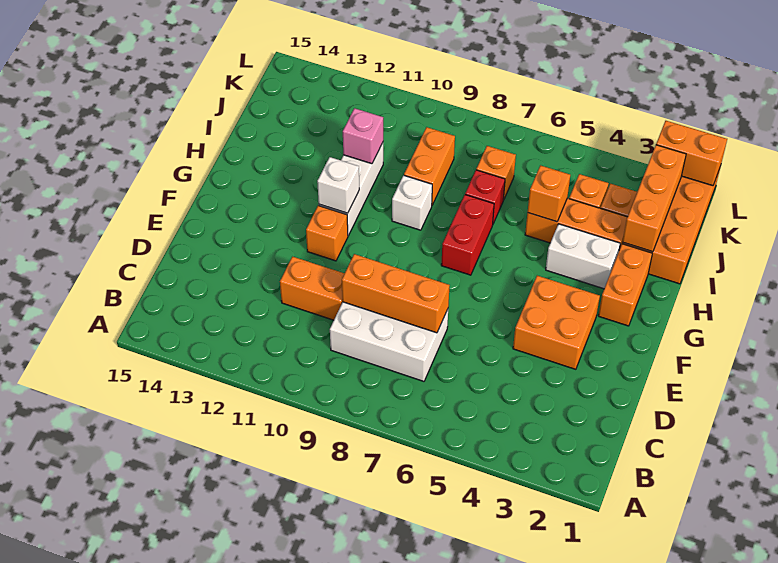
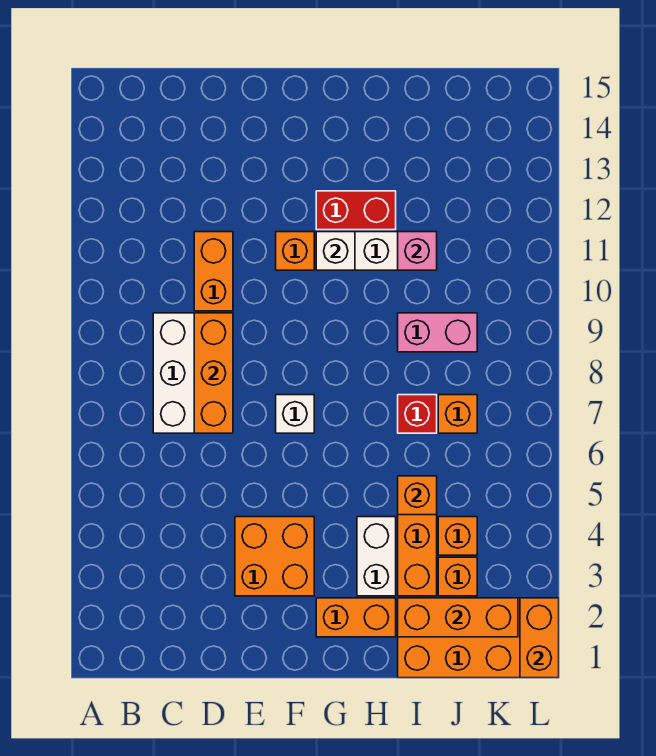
red 1x2 brick [441,195,494,275] -> red 1x2 brick moved to [316,191,396,230]
white 1x1 brick [392,175,432,230] -> white 1x1 brick moved to [276,395,314,433]
orange 1x2 brick [404,127,455,205] -> pink 1x2 brick [398,313,477,352]

